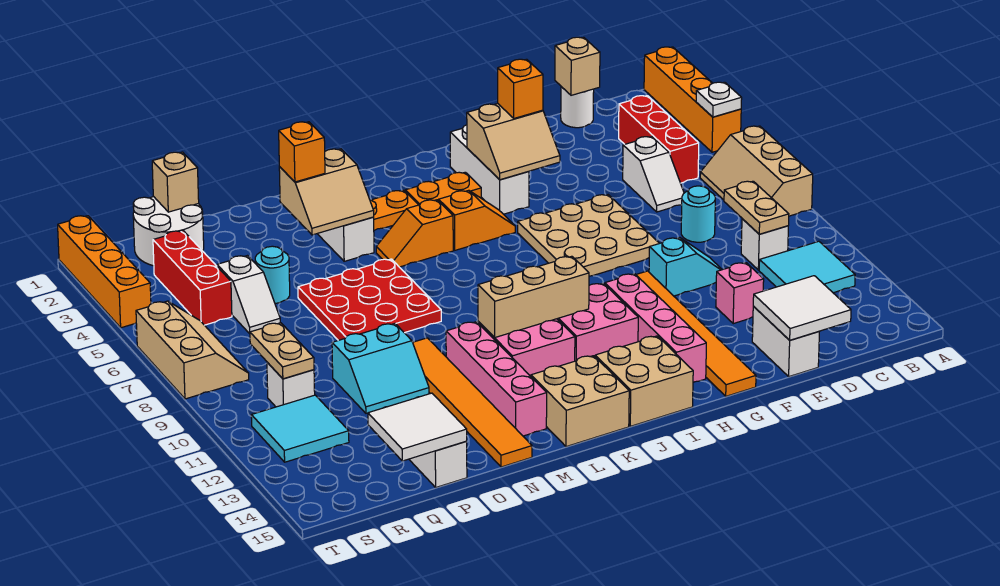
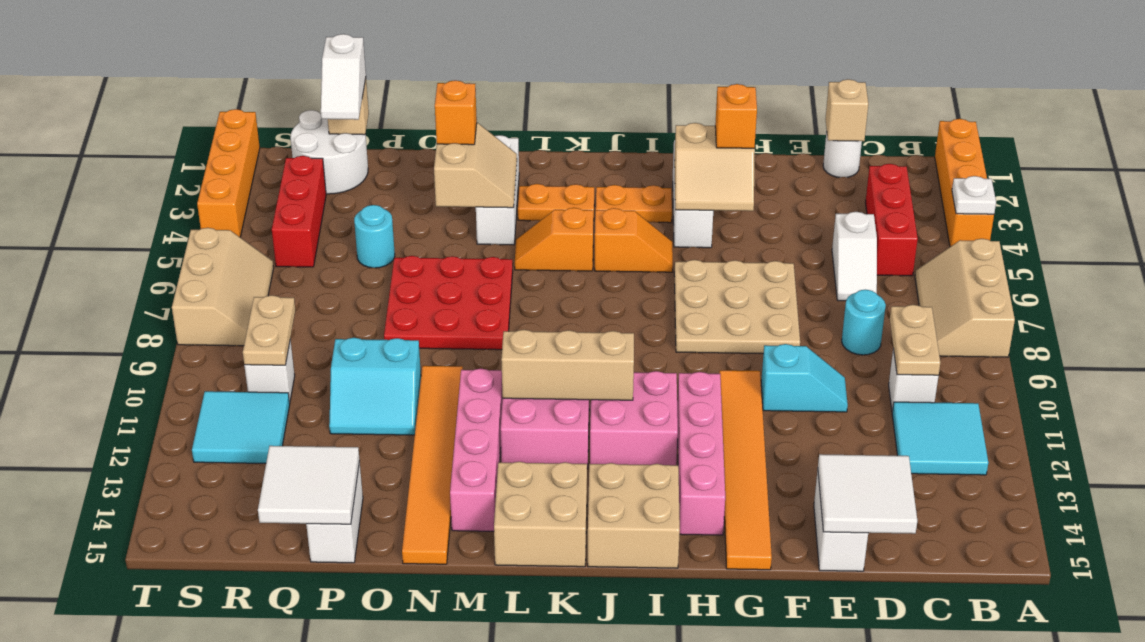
pink 1x1 brick [716,263,764,324] -> none
tan 2x2 slope [279,149,374,235] -> tan 2x2 slope turned to [434,123,517,208]
white 1x2 slope [217,256,280,334] -> white 1x2 slope moved to [321,34,366,120]

